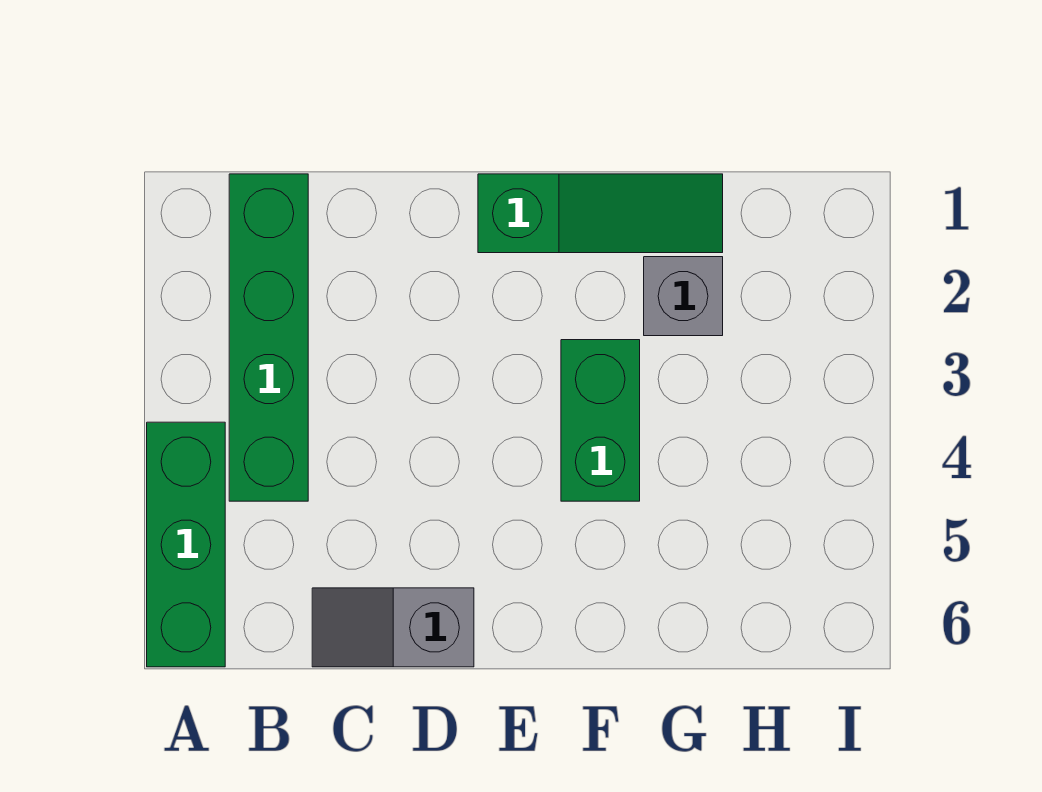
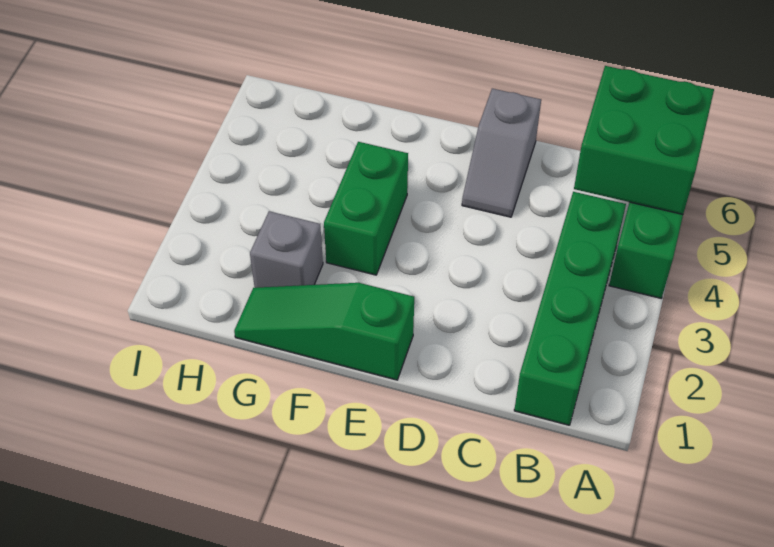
none -> green 2x2 brick [574,66,714,214]
grey 1x2 slope [312,588,474,667] -> grey 1x2 slope turned to [462,89,541,217]

